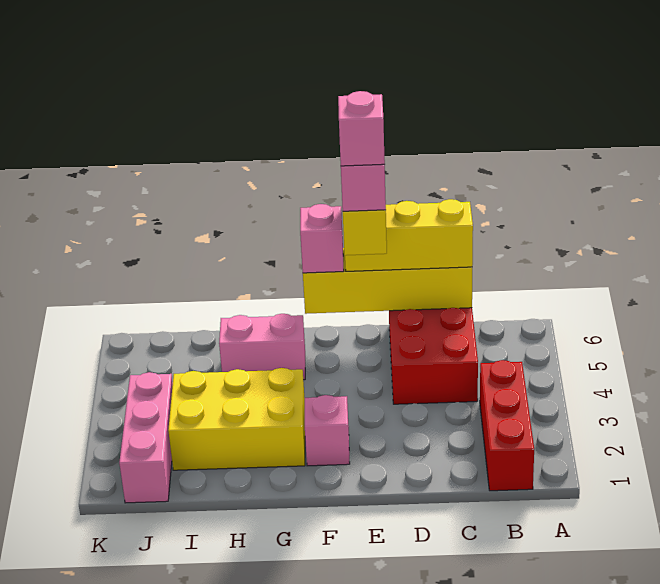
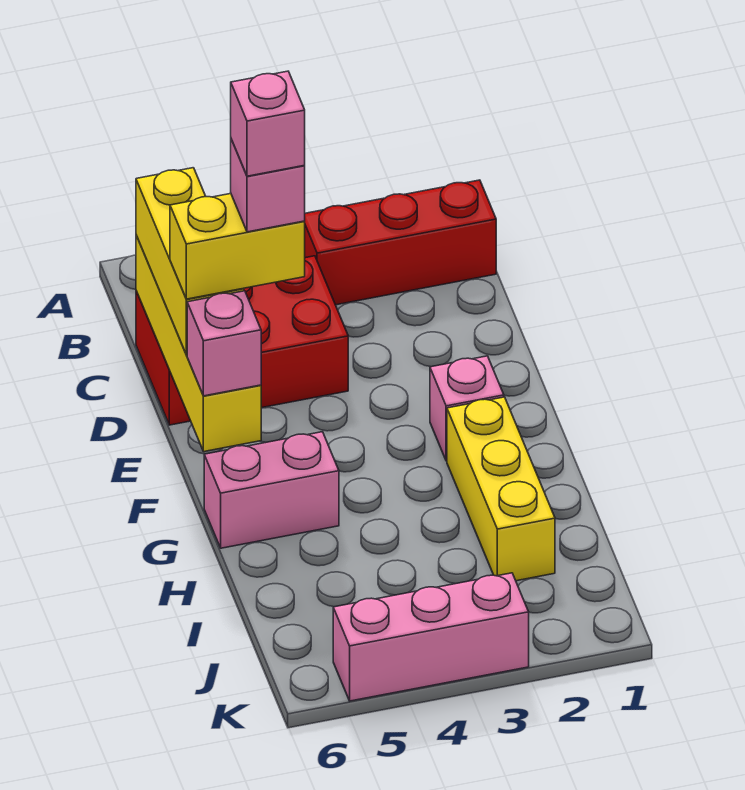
yellow 2x3 brick [168,368,305,470] -> yellow 1x3 brick [447,397,555,581]
pink 1x2 brick [219,314,305,380] -> pink 1x2 brick turned to [204,432,339,548]
pink 1x3 brick [119,372,173,503] -> pink 1x3 brick moved to [333,573,529,701]

